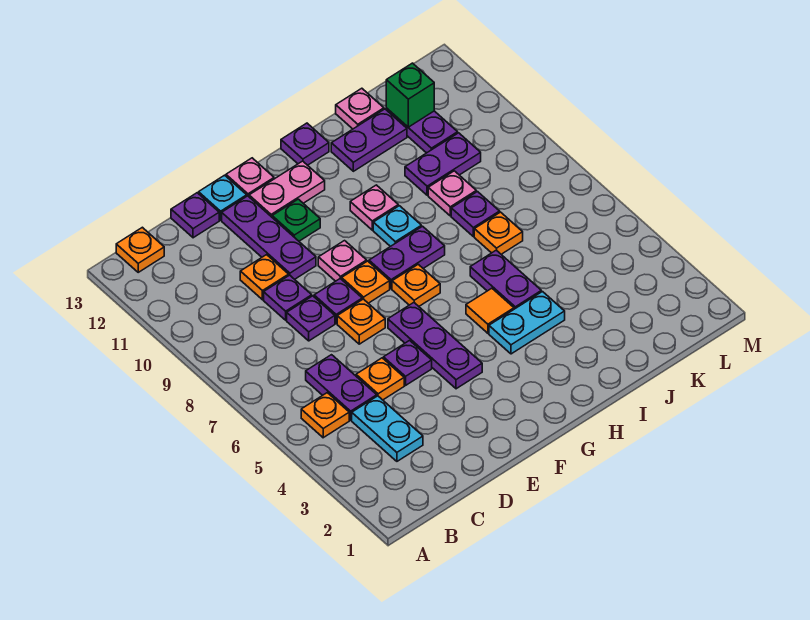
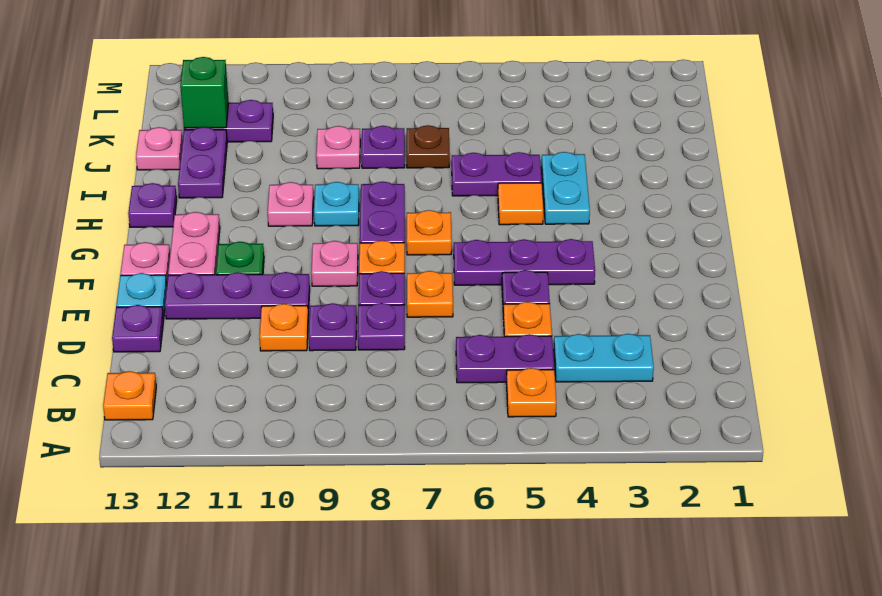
orange 1x1 plate [474,212,523,254] -> brown 1x1 plate [407,125,450,168]
purple 1x2 plate [405,133,481,195] -> none

